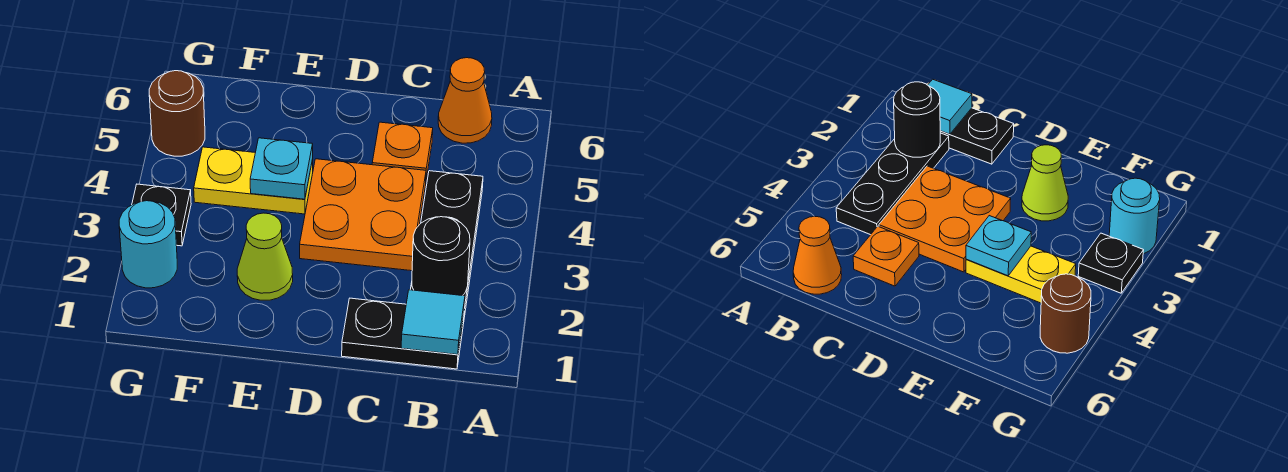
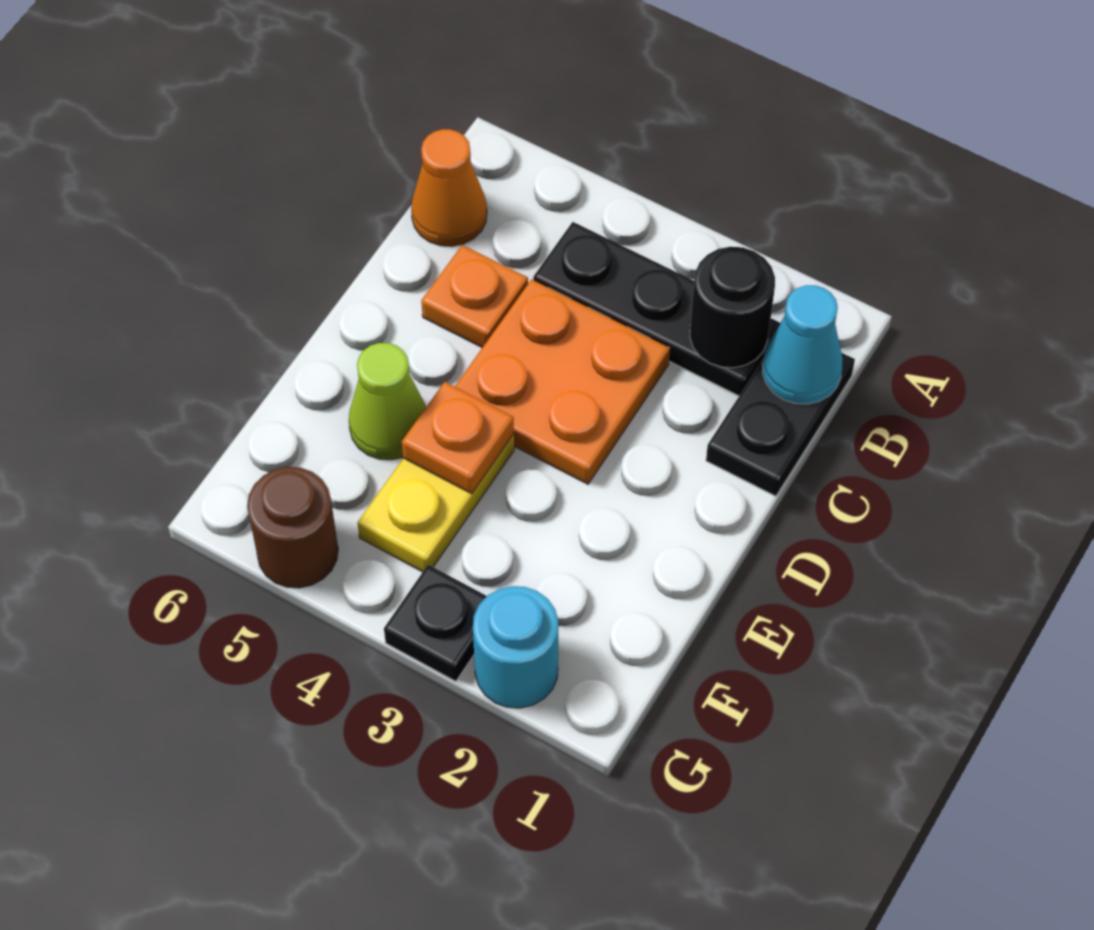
cyan 1x1 tile [401,290,465,355] -> cyan 1x1 cone [762,285,843,404]
lime 1x1 cone [237,213,293,300] -> lime 1x1 cone moved to [349,343,426,460]
cyan 1x1 plate [250,138,313,199] -> orange 1x1 plate [402,382,514,494]

